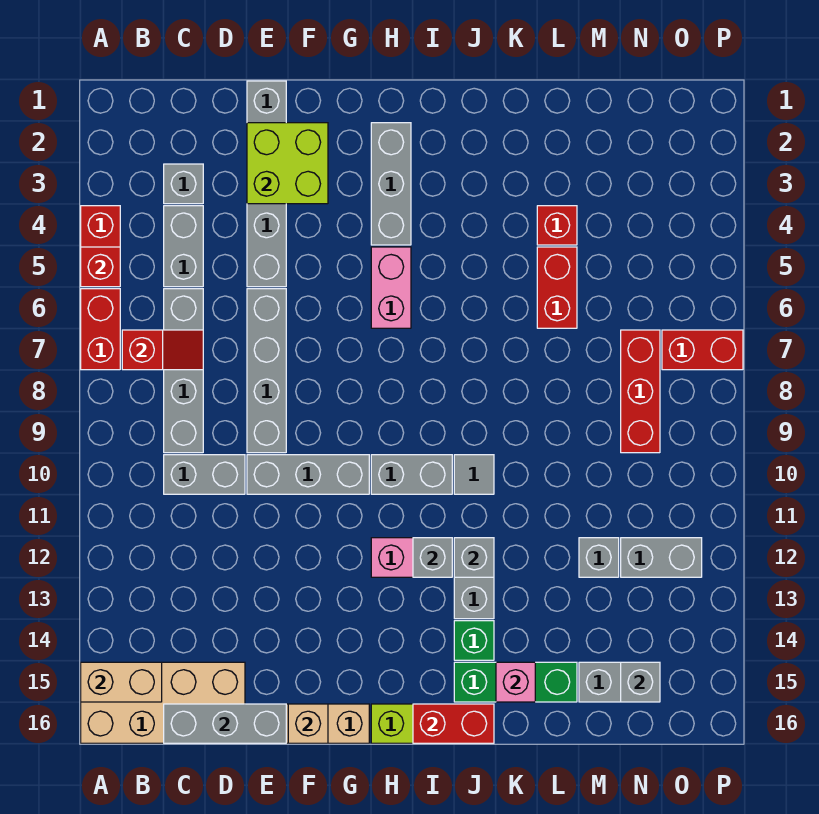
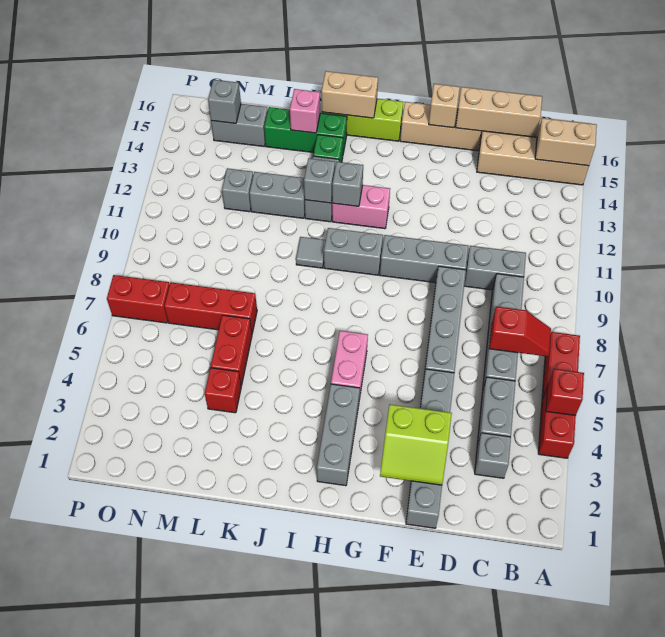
red 1x2 slope [122,330,203,370] -> red 1x2 slope turned to [489,307,551,357]
grey 1x3 brick [164,704,286,743] -> tan 1x3 brick [456,87,542,137]
lime 2x2 brick [247,123,328,204] -> lime 2x2 slope [380,405,452,485]
red 1x2 brick [413,704,494,743] -> tan 1x2 brick [322,71,378,118]
red 1x3 brick [621,330,660,453] -> red 1x3 brick turned to [164,282,257,333]
grey 1x2 brick [621,538,702,577] -> grey 1x2 brick moved to [249,172,305,218]

